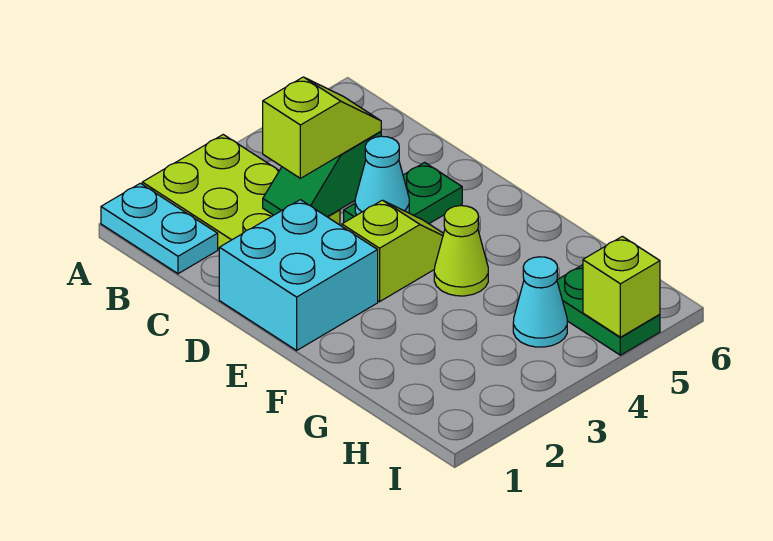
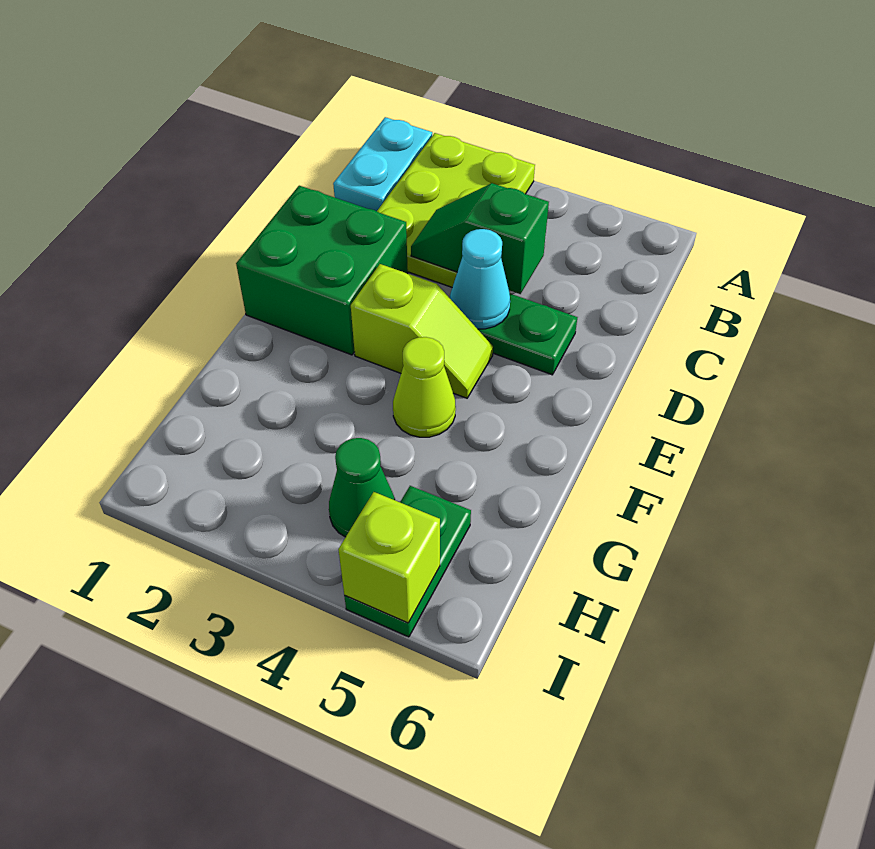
lime 1x2 slope [263,77,381,178] -> none
cyan 2x2 brick [219,200,378,350] -> green 2x2 brick [236,186,408,355]
cyan 1x1 cone [513,257,567,347] -> green 1x1 cone [329,438,395,537]

